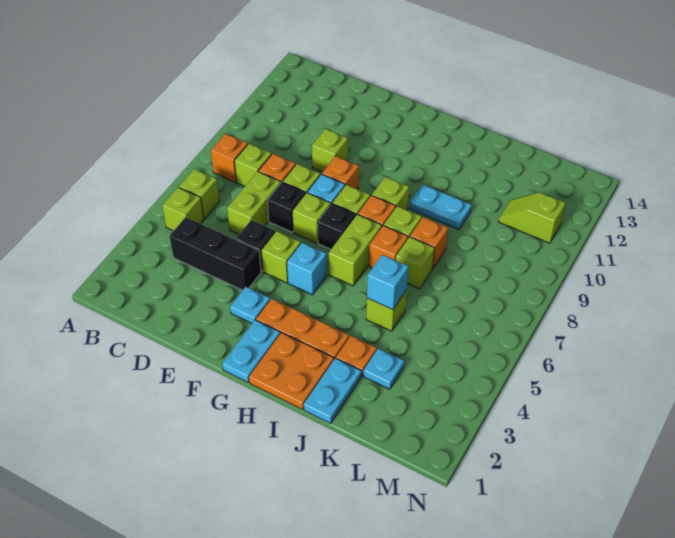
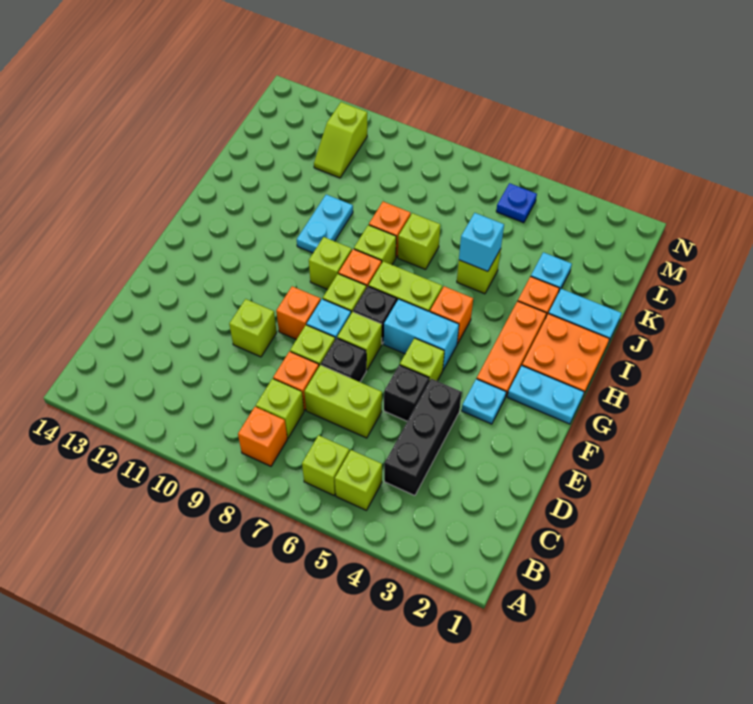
cyan 1x1 brick [287,243,327,295] -> cyan 1x2 brick [384,299,459,370]
orange 1x1 brick [369,225,408,268] -> orange 1x1 brick moved to [430,286,473,344]
none -> blue 1x1 plate [496,183,537,223]

